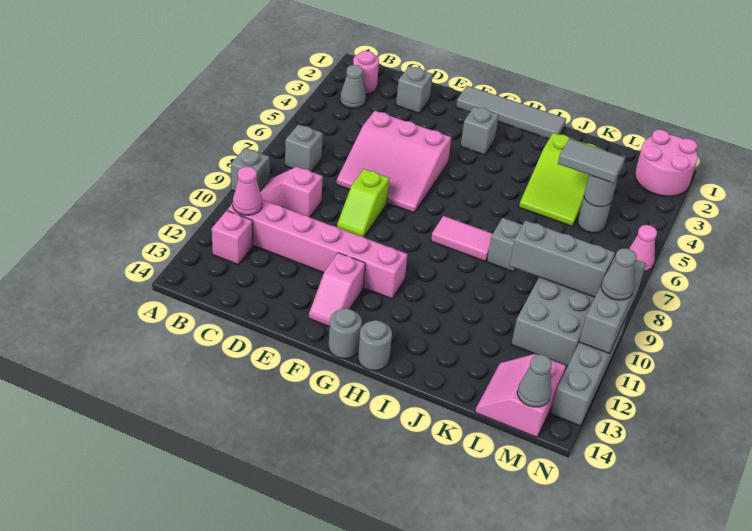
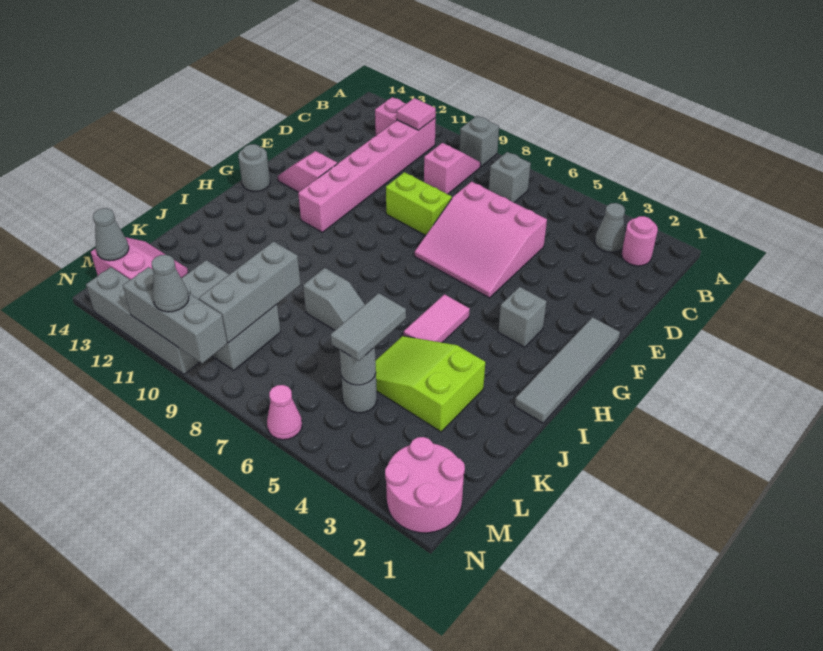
pink 1x1 cone [233,167,262,215] -> pink 1x1 tile [397,98,436,130]
grey 1x1 brick [396,66,433,113] -> none
pink 3x3 slope [336,111,451,213] -> pink 3x3 slope turned to [415,182,547,298]
lime 1x2 slope [337,169,389,237] -> lime 1x2 brick [386,172,452,236]
pink 1x2 tile [431,216,492,261] -> pink 1x2 tile moved to [404,294,470,342]
grey 1x1 round brick [358,320,392,371] -> none

